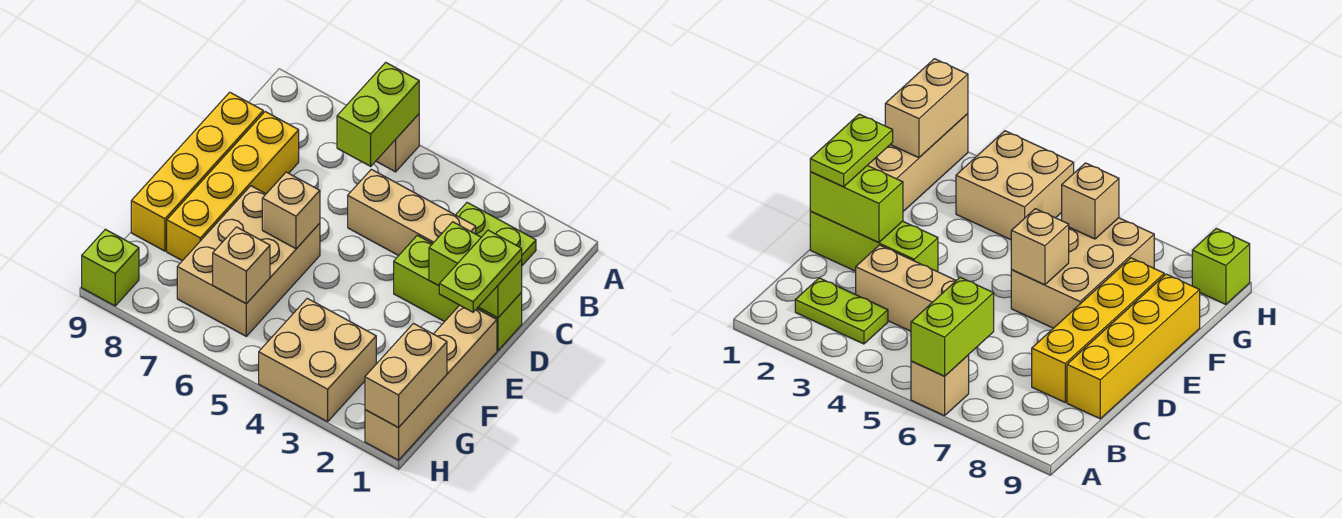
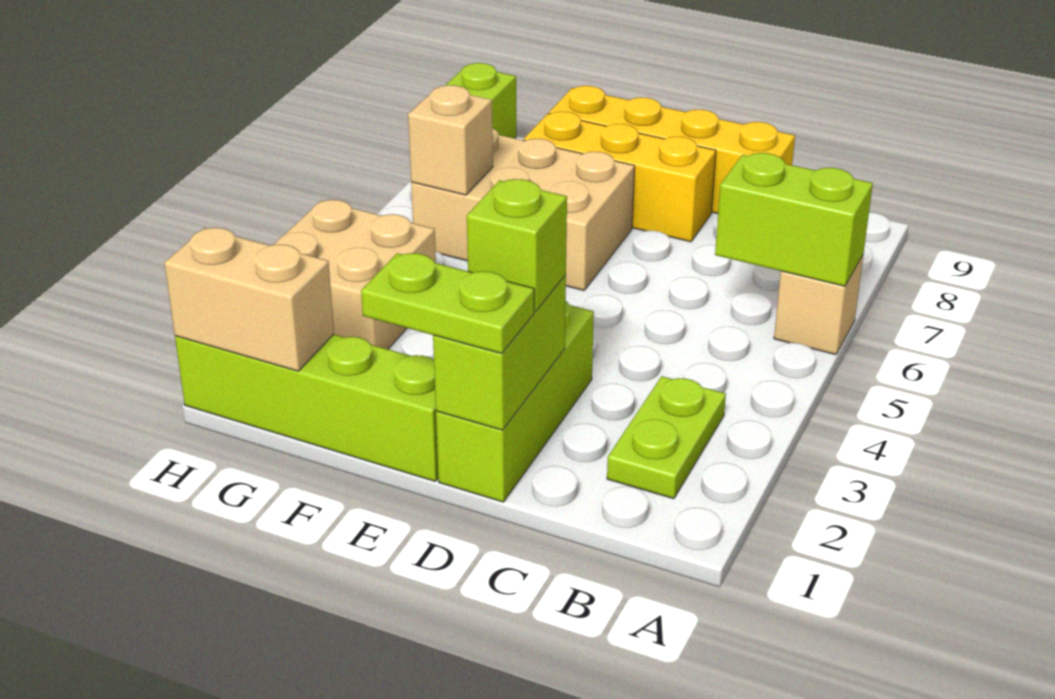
tan 1x3 brick [348,169,476,256] -> none
yellow 1x4 brick [167,112,299,261] -> yellow 1x3 brick [524,112,716,242]
none -> lime 1x1 brick [467,179,567,312]
tan 1x4 brick [365,305,497,460] -> lime 1x4 brick [175,334,438,481]
tan 1x1 brick [262,172,320,249] -> none

